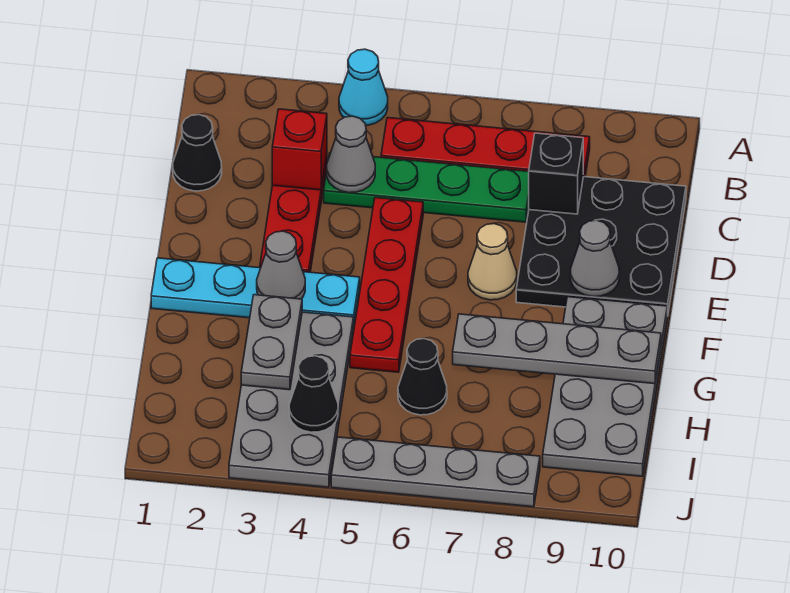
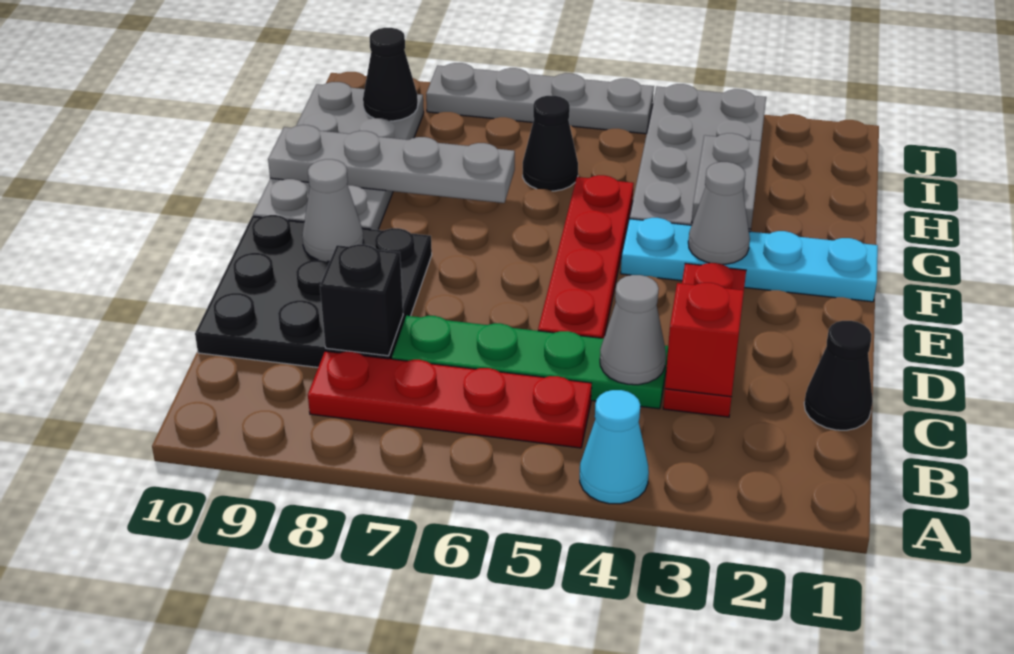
tan 1x1 cone [468,224,517,300] -> none
black 1x1 cone [289,356,338,432] -> black 1x1 cone moved to [363,28,418,121]

